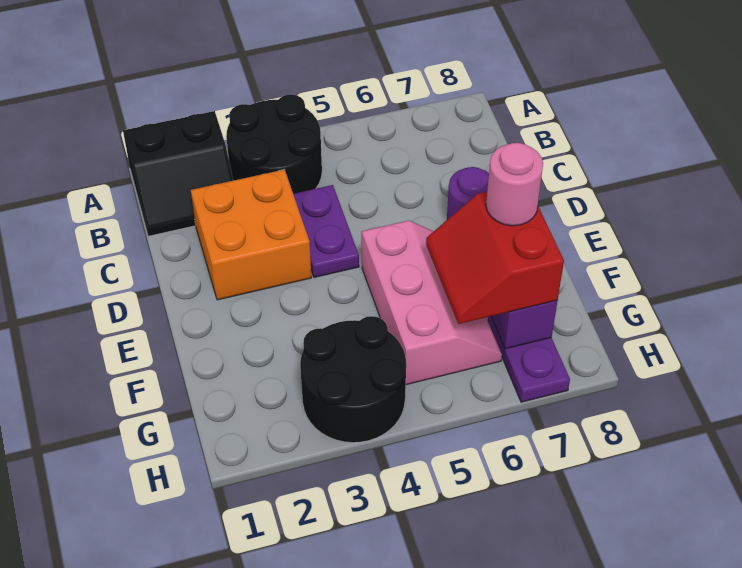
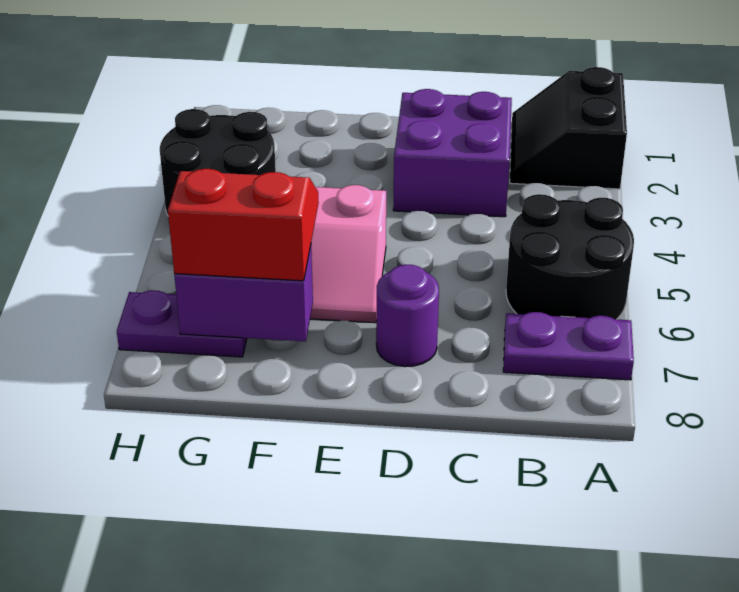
black 2x2 round brick [226,94,322,194] -> black 2x2 round brick moved to [506,194,634,319]
orange 2x2 brick [191,170,311,300] -> purple 2x2 brick [393,89,512,217]
purple 1x2 plate [293,185,359,277] -> purple 1x2 plate moved to [503,312,634,380]
pink 1x1 round brick [486,143,543,226] -> none

